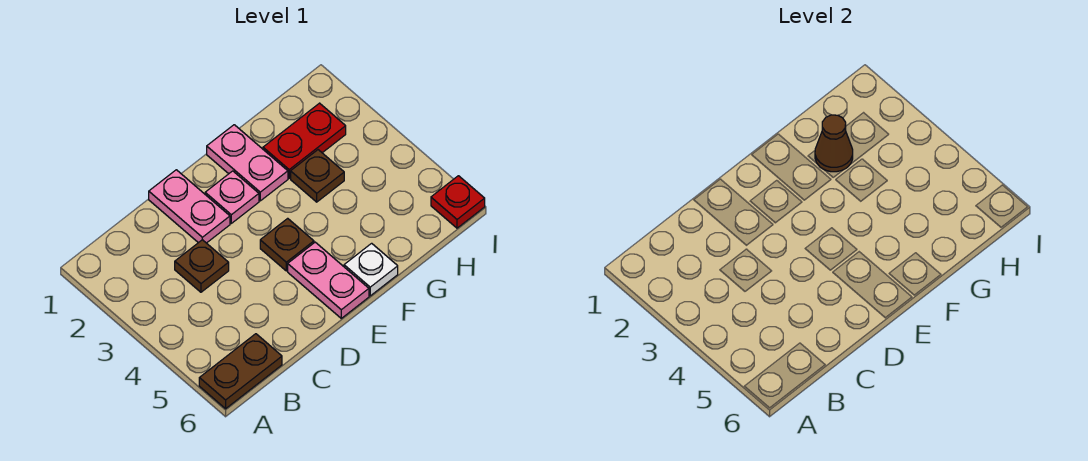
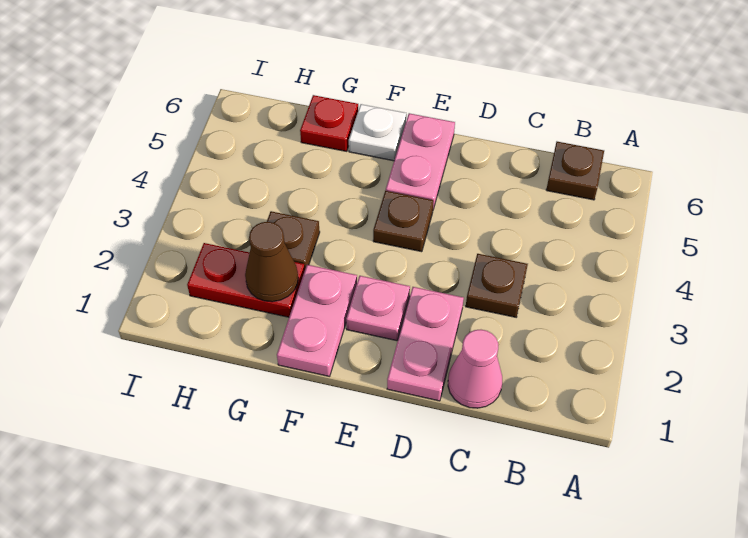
brown 1x2 plate [199,334,282,409] -> brown 1x1 plate [546,142,604,200]
none -> pink 1x1 cone [448,330,502,408]
red 1x1 plate [431,176,485,228] -> red 1x1 plate moved to [300,95,358,151]

